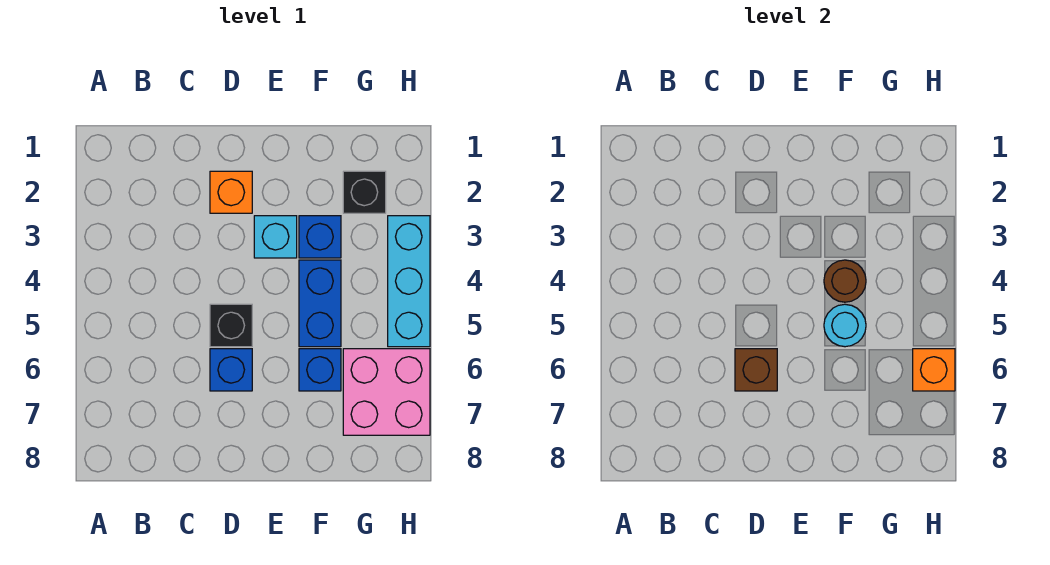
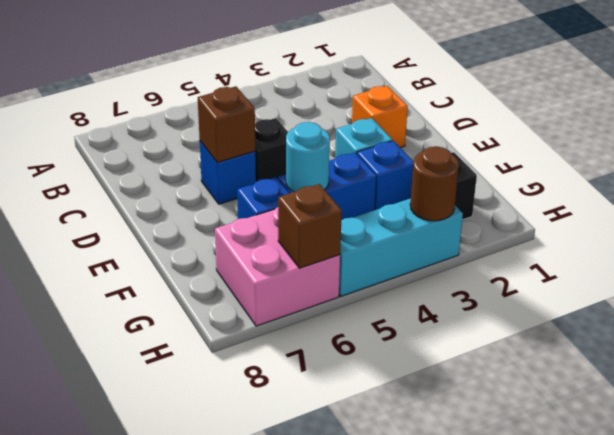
brown 1x1 round brick [824,260,866,302] -> brown 1x1 round brick moved to [410,146,459,221]
orange 1x1 brick [913,349,955,391] -> brown 1x1 brick [278,184,342,268]

